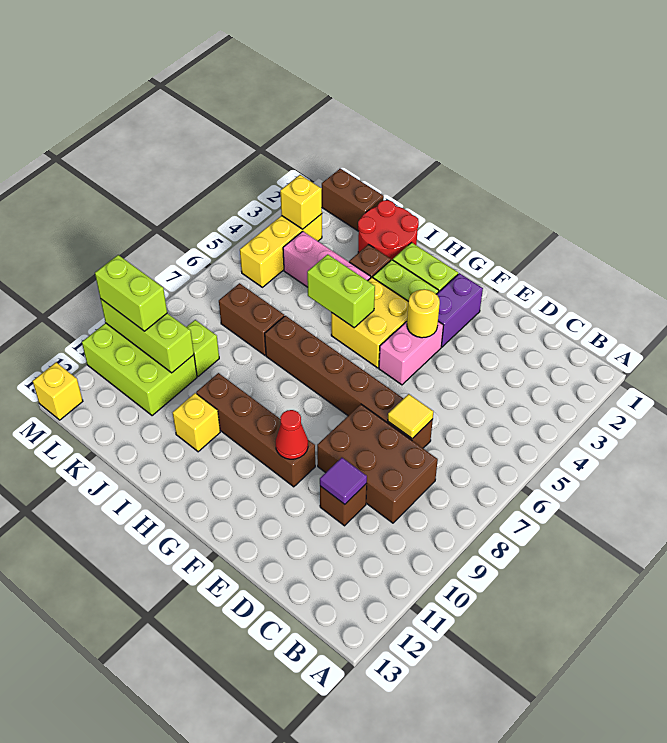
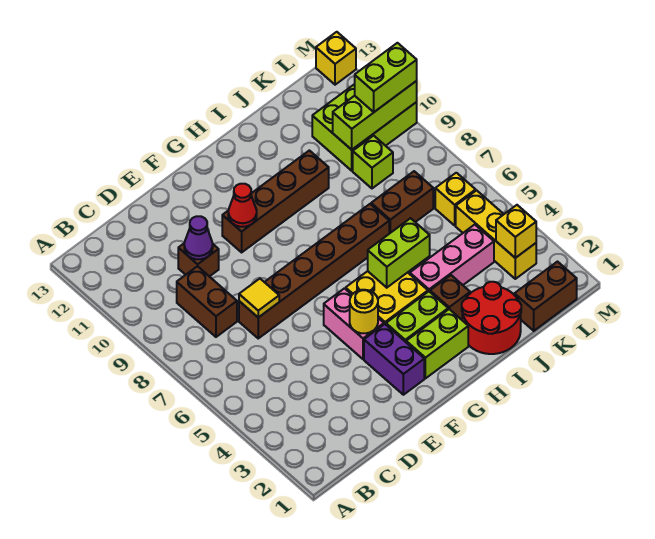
brown 2x3 brick [317,404,438,523] -> brown 1x2 brick [177,266,237,337]
purple 1x1 tile [320,458,367,505] -> purple 1x1 cone [184,216,213,259]
yellow 1x1 brick [173,393,220,452] -> yellow 1x1 brick moved to [435,173,476,225]

